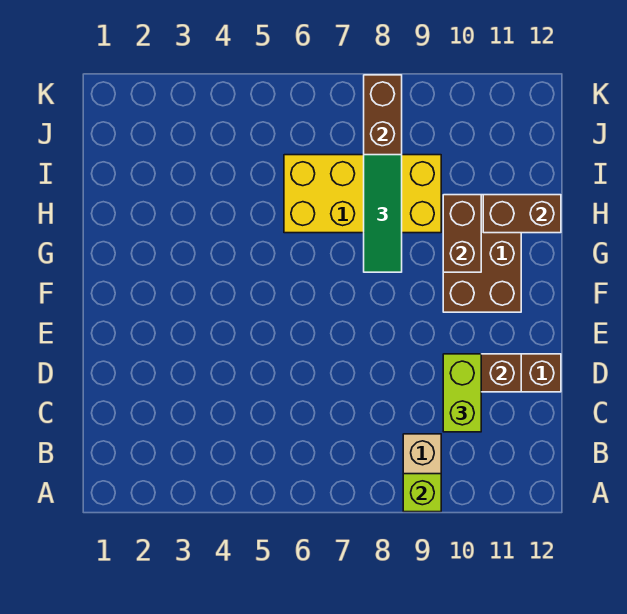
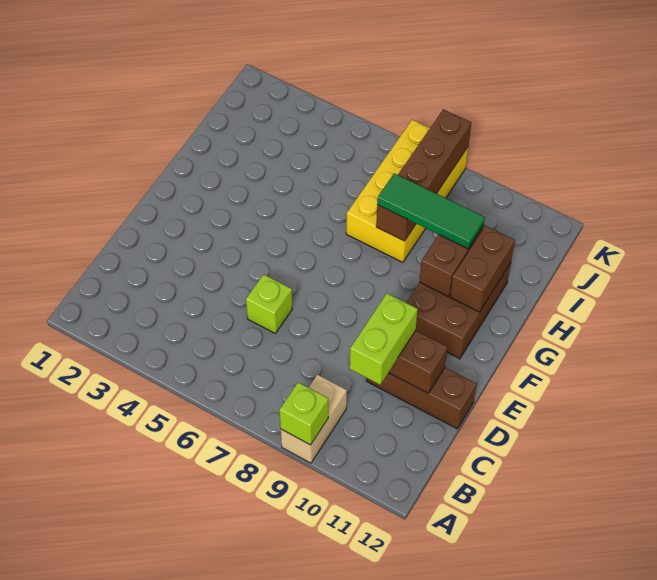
none -> lime 1x1 brick [246,274,292,333]
green 1x3 tile [364,155,402,272] -> green 1x3 tile turned to [377,173,485,249]
yellow 2x4 brick [284,155,441,233] -> yellow 2x4 brick turned to [346,120,468,262]
brown 1x2 brick [483,195,561,233] -> brown 1x2 brick turned to [450,226,515,312]

